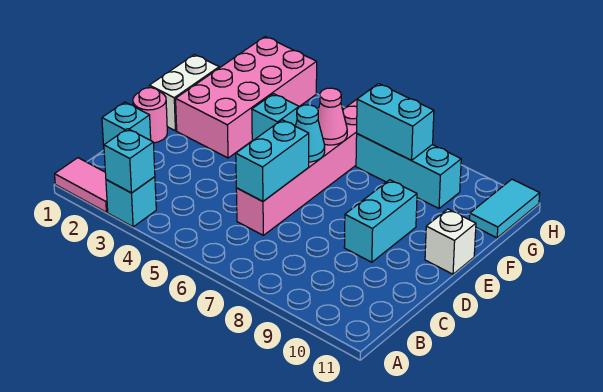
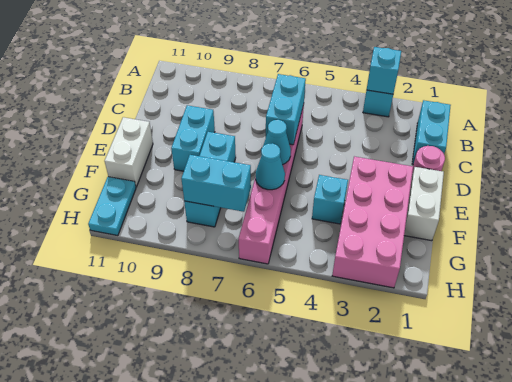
pink 1x2 tile [55,158,108,212] -> none
cyan 1x1 brick [102,102,151,145] -> cyan 1x2 brick [412,100,451,164]
white 1x1 brick [425,209,476,274] -> white 1x2 brick [105,117,153,187]
pink 1x1 cone [318,88,347,145] -> cyan 1x1 cone [256,143,285,190]
cyan 1x3 brick [356,134,461,208] -> cyan 1x3 brick turned to [184,132,236,227]
cyan 1x2 tile [470,179,540,238] -> cyan 1x2 plate [88,177,136,236]

